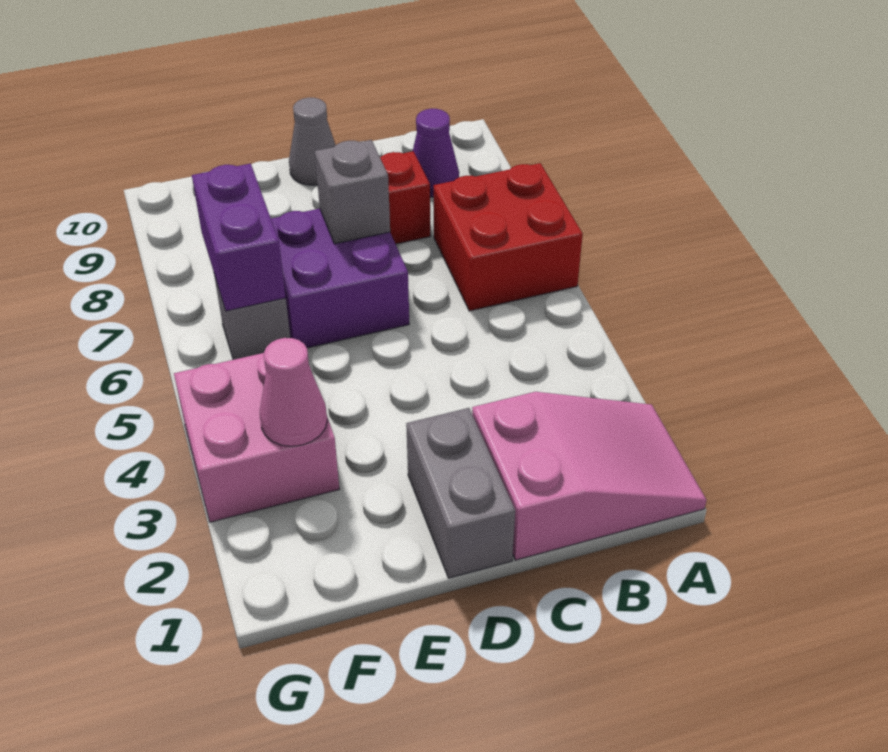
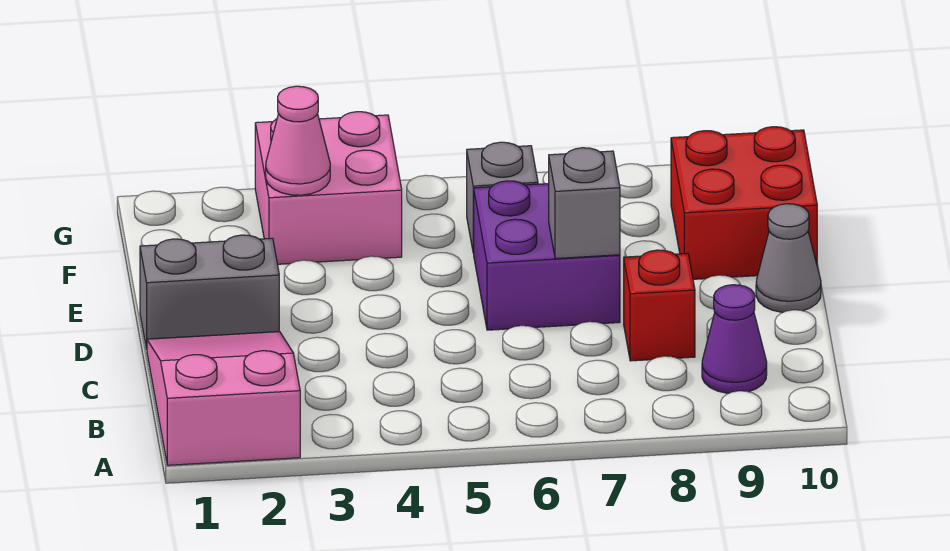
pink 2x3 slope [472,392,706,560] -> pink 2x3 slope turned to [147,332,300,465]
red 2x2 brick [434,163,583,311] -> red 2x2 brick moved to [671,127,817,279]
purple 1x2 brick [192,164,286,311] -> none

